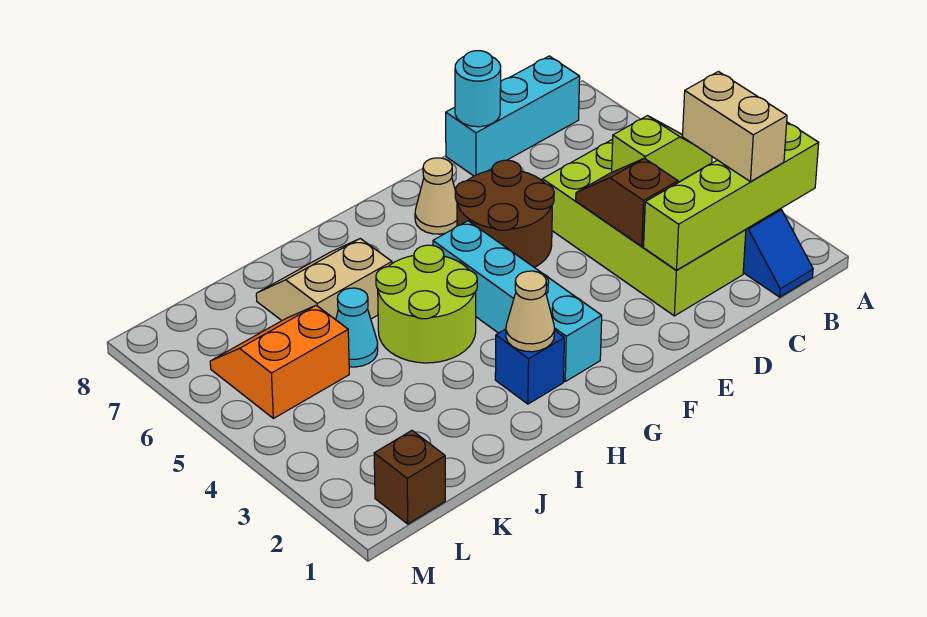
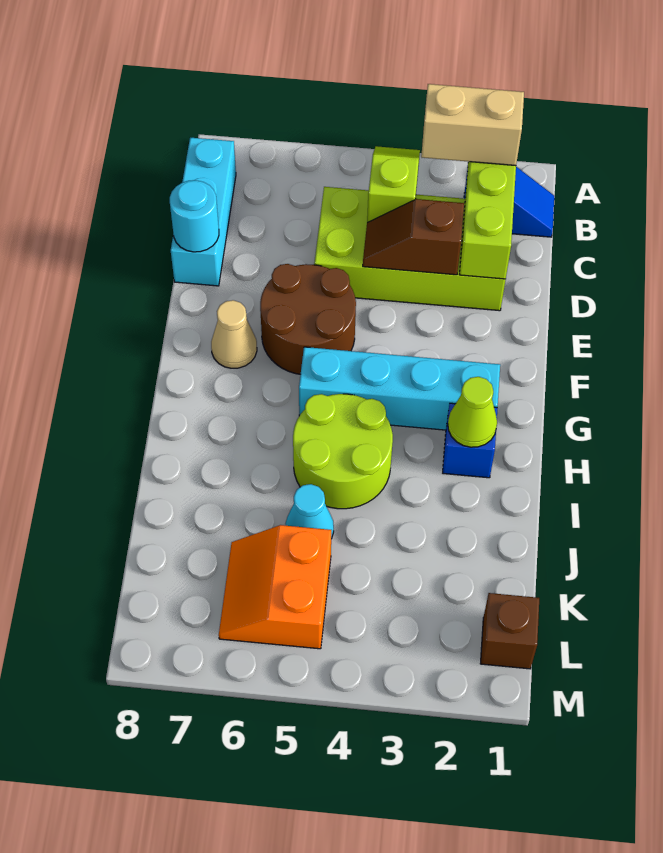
tan 1x1 cone [506,271,554,352] -> lime 1x1 cone [448,377,497,447]
tan 2x2 slope [256,239,392,320] -> none

